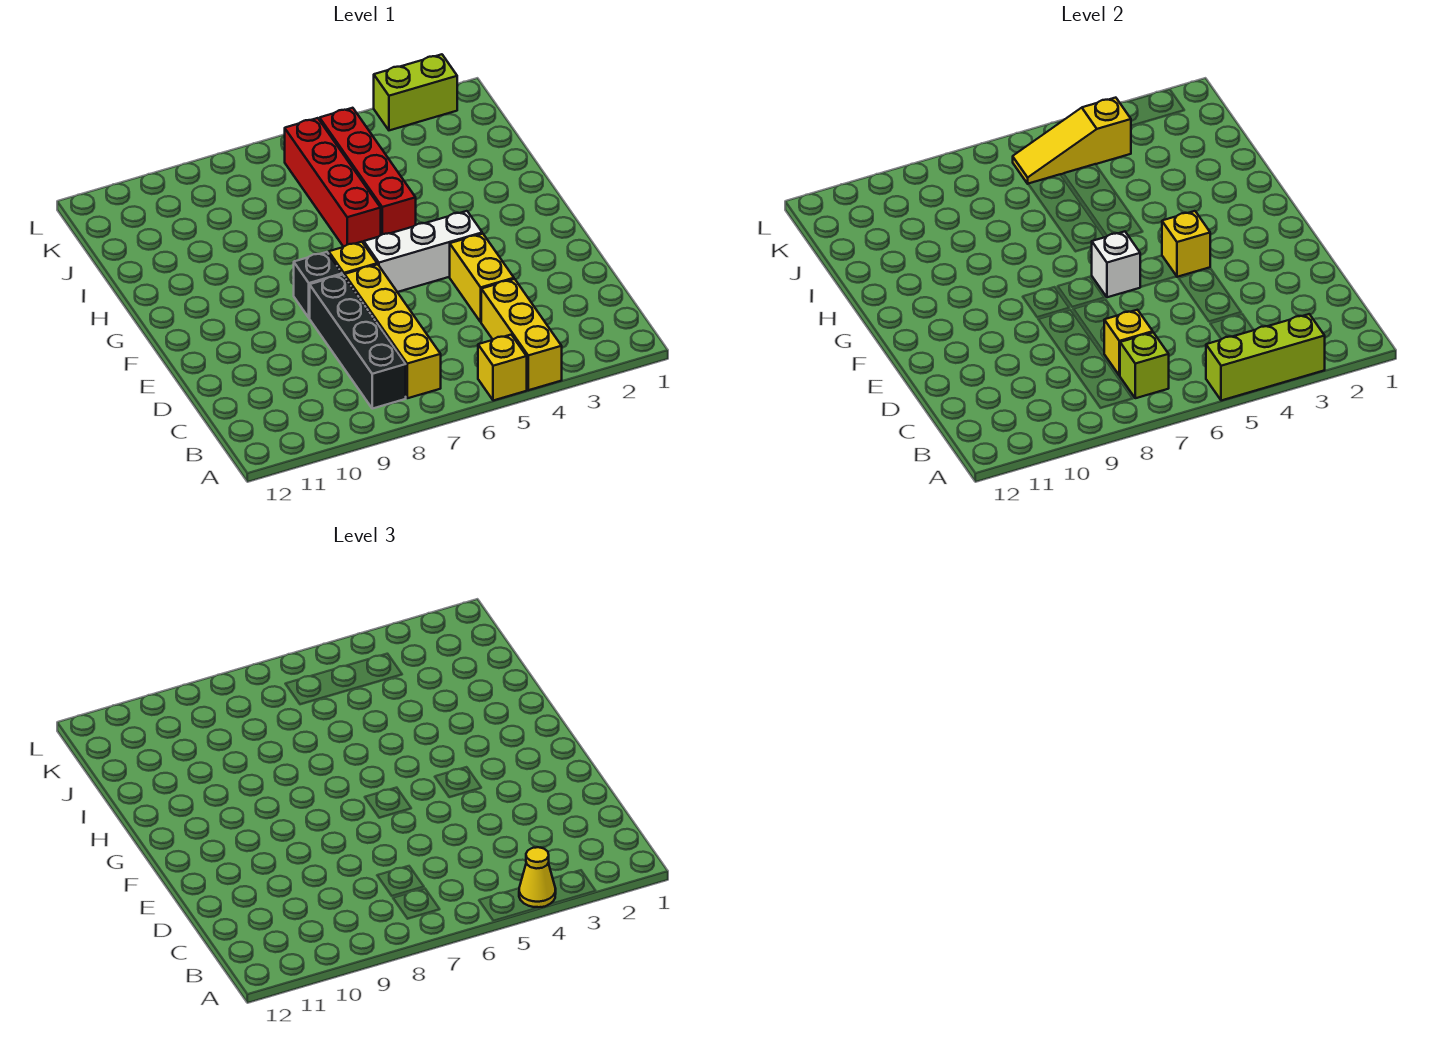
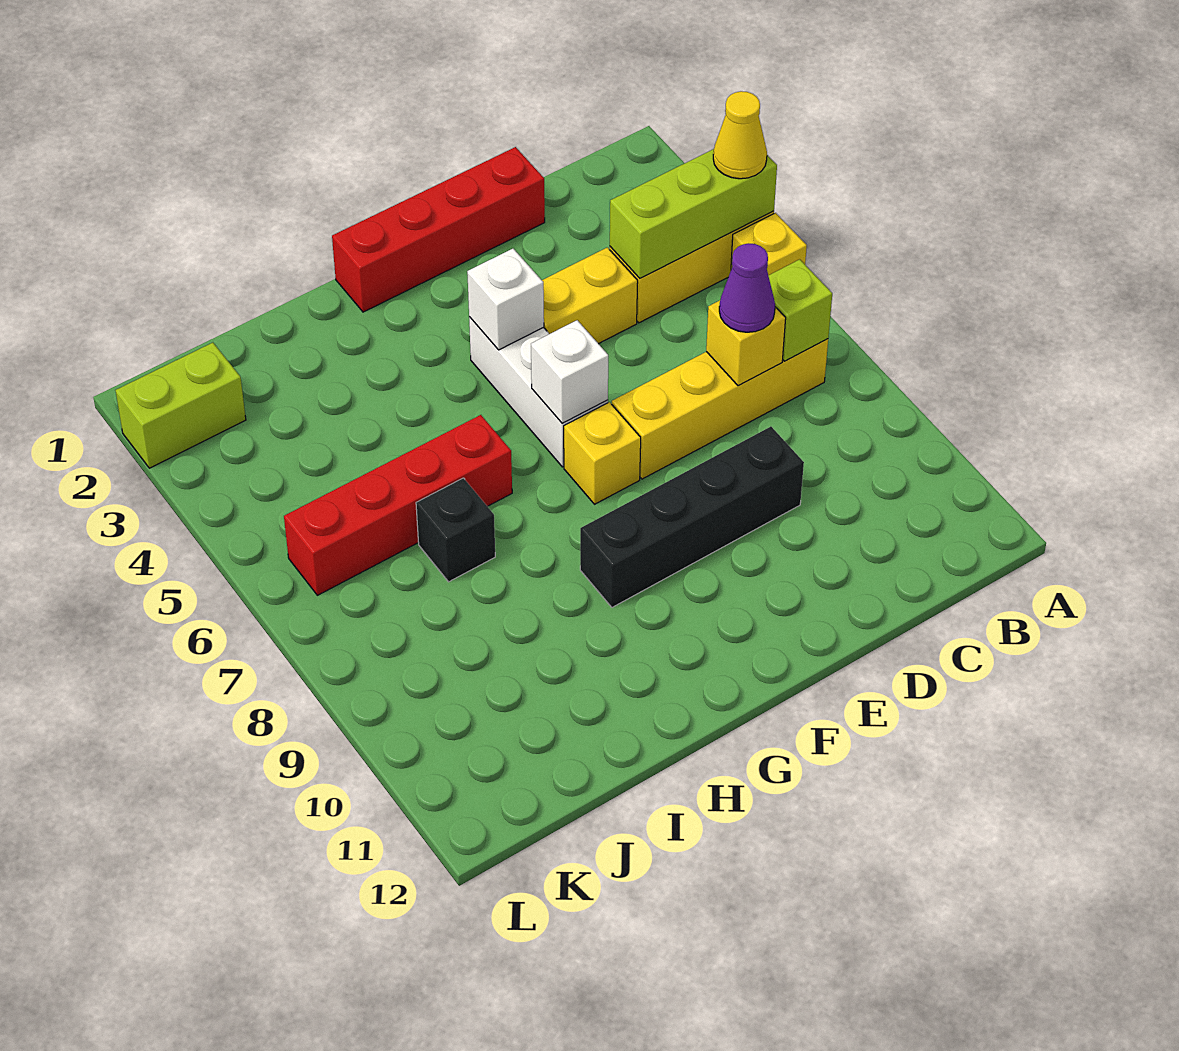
lime 1x3 brick [1206,314,1325,401] -> lime 1x3 brick turned to [610,149,777,278]
black 1x4 brick [310,275,406,409] -> black 1x4 brick moved to [580,427,804,607]
none -> purple 1x1 cone [719,243,775,332]
yellow 1x1 brick [1162,211,1210,277] -> white 1x1 brick [467,249,544,350]
black 1x1 brick [294,252,342,318] -> black 1x1 brick moved to [416,478,495,582]
red 1x4 brick [320,108,416,235] -> red 1x4 brick moved to [332,147,545,312]
yellow 1x3 slope [1013,98,1131,184] -> none
lime 1x2 brick [374,54,457,130] -> lime 1x2 brick turned to [115,343,246,468]

